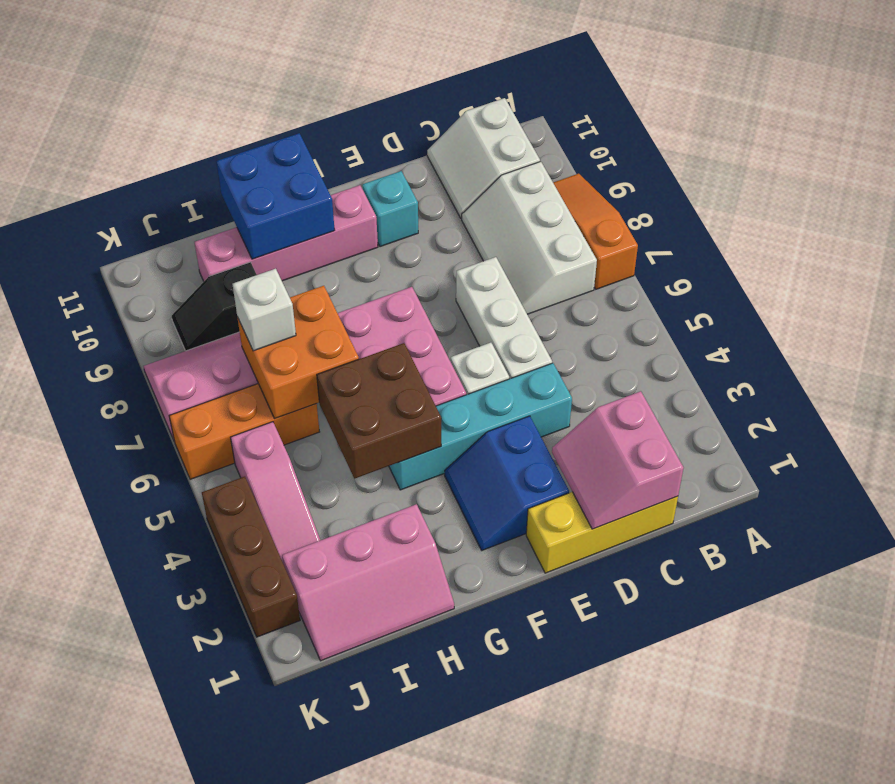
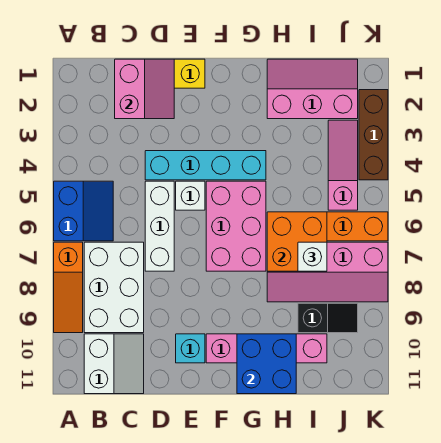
white 2x3 slope [462,162,597,314] -> white 2x3 brick [84,242,144,333]
blue 2x2 slope [445,416,569,550] -> blue 2x2 slope moved to [54,181,113,241]
brown 2x2 brick [317,343,441,479] -> none

